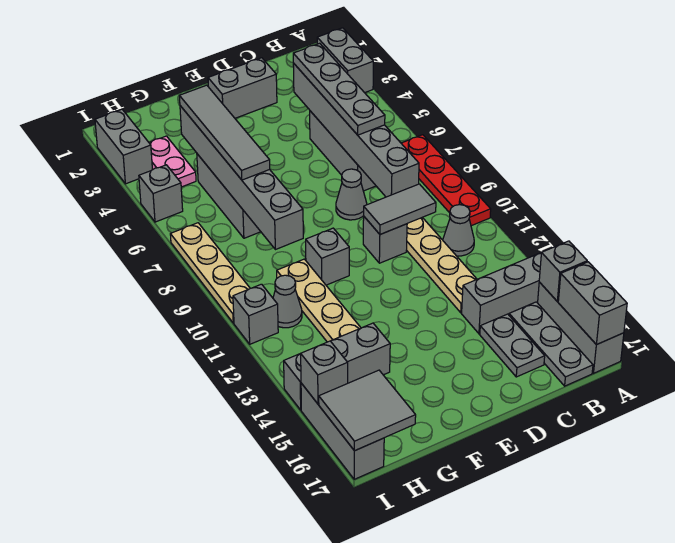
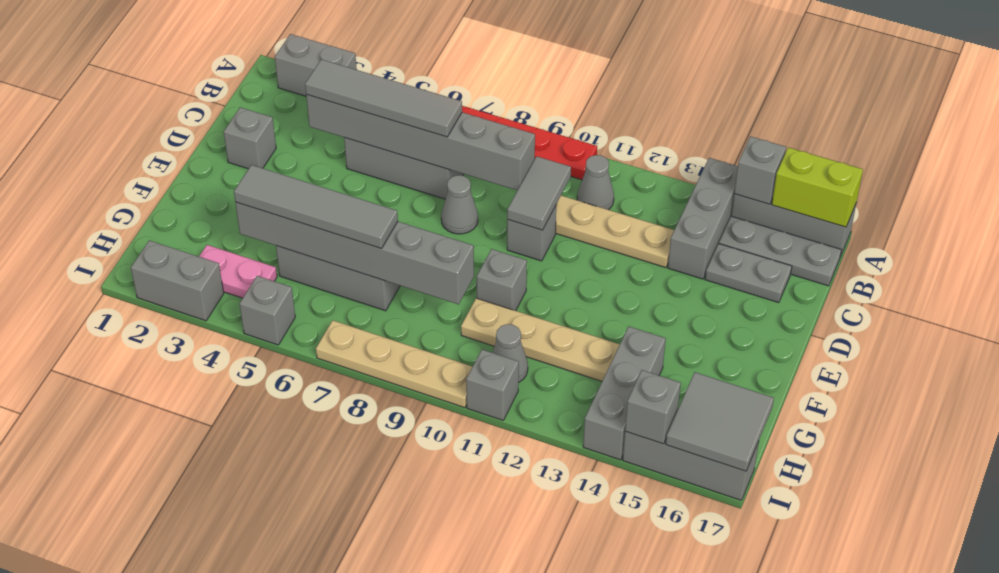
grey 1x2 brick [558,262,627,345] -> lime 1x2 brick [772,147,863,227]
grey 1x4 plate [293,43,385,135] -> grey 1x4 tile [305,59,462,137]
grey 1x2 brick [208,58,277,118] -> grey 1x1 brick [224,107,276,169]

